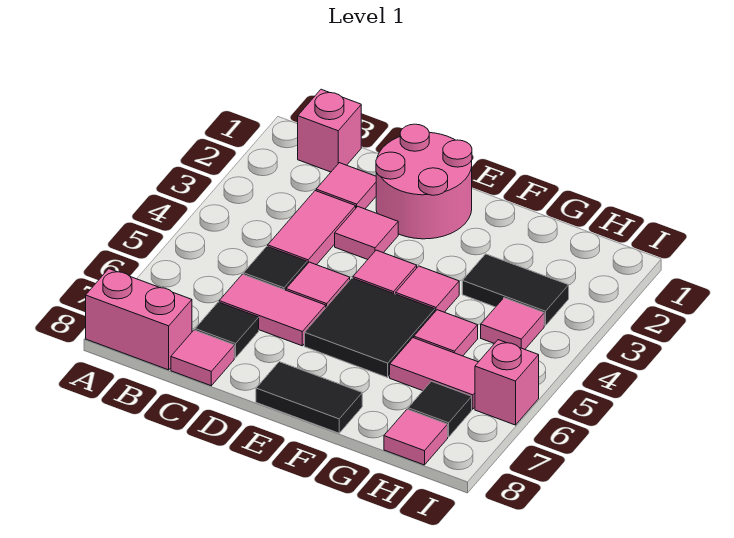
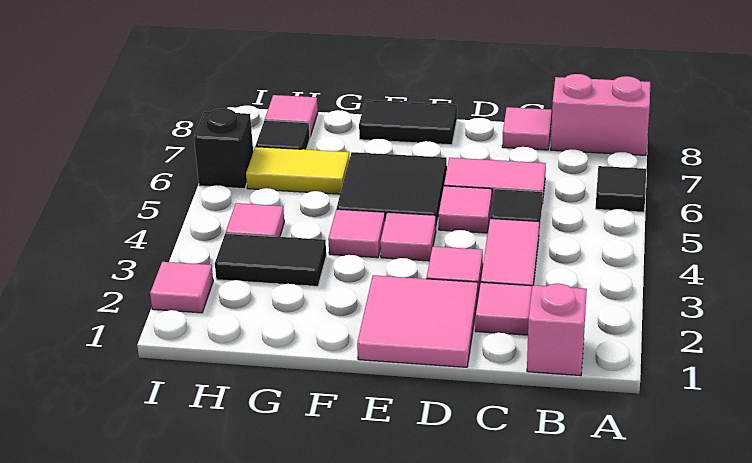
black 1x1 tile [195,302,259,358] -> black 1x1 tile moved to [596,166,646,212]
pink 2x2 round brick [376,124,472,239] -> pink 2x2 tile [357,275,478,367]
pink 1x1 tile [414,310,478,356] -> pink 1x1 tile moved to [150,262,213,313]
pink 1x2 tile [390,338,478,409] -> yellow 1x2 tile [246,147,349,194]
pink 1x1 brick [475,340,539,425] -> black 1x1 brick [194,108,253,189]

